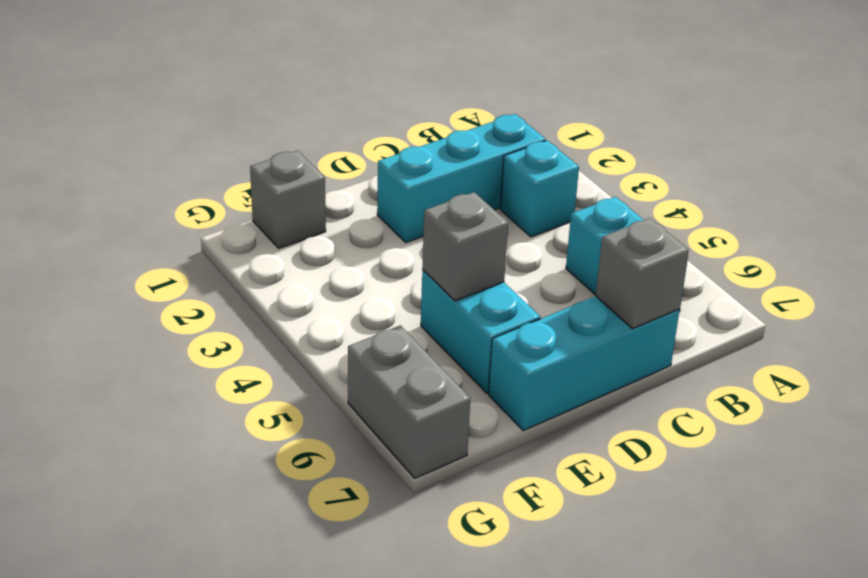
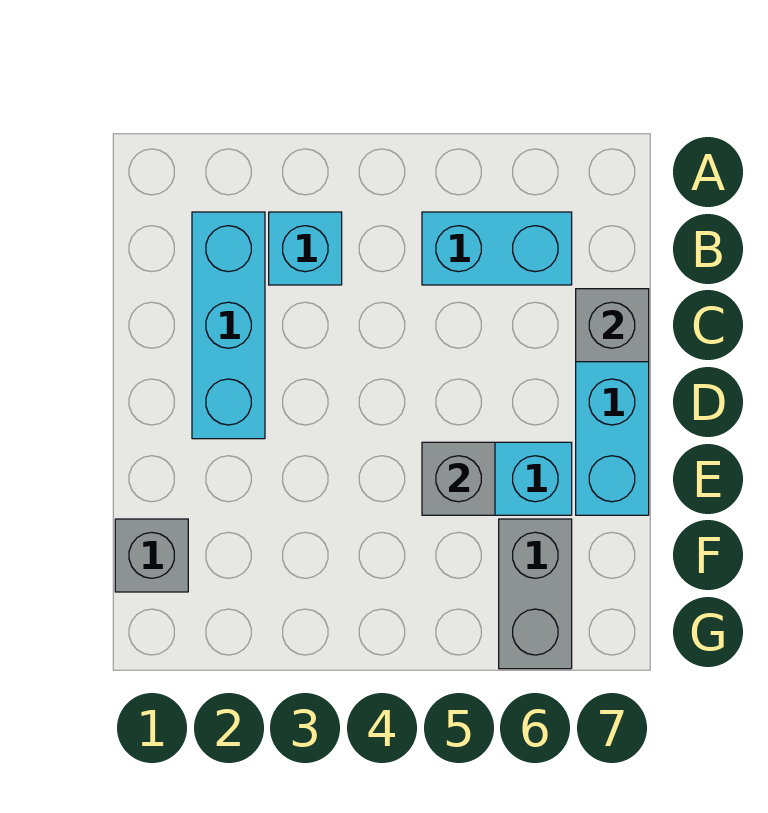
grey 1x2 brick [348,326,470,478] -> grey 1x2 brick turned to [499,519,572,669]

